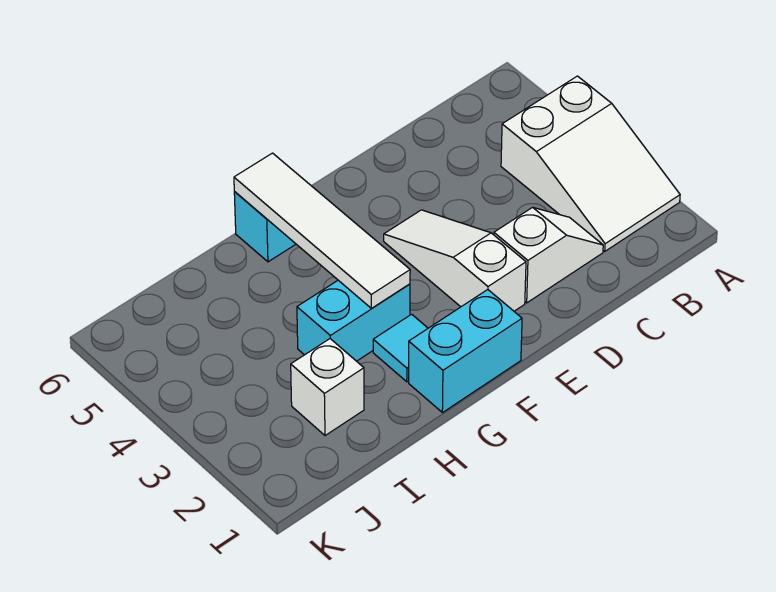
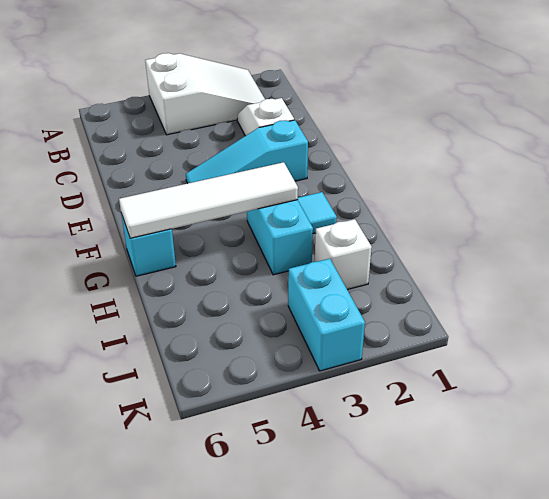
white 1x3 slope [384,210,526,311] -> cyan 1x3 slope [186,120,308,183]
cyan 1x2 brick [409,290,522,413] -> cyan 1x2 brick moved to [288,259,365,371]

